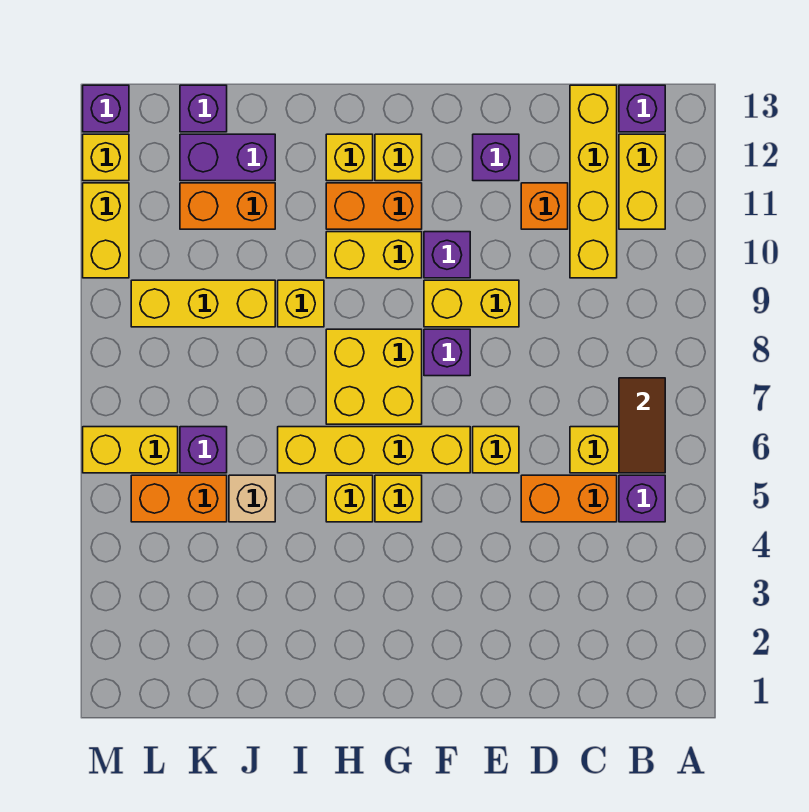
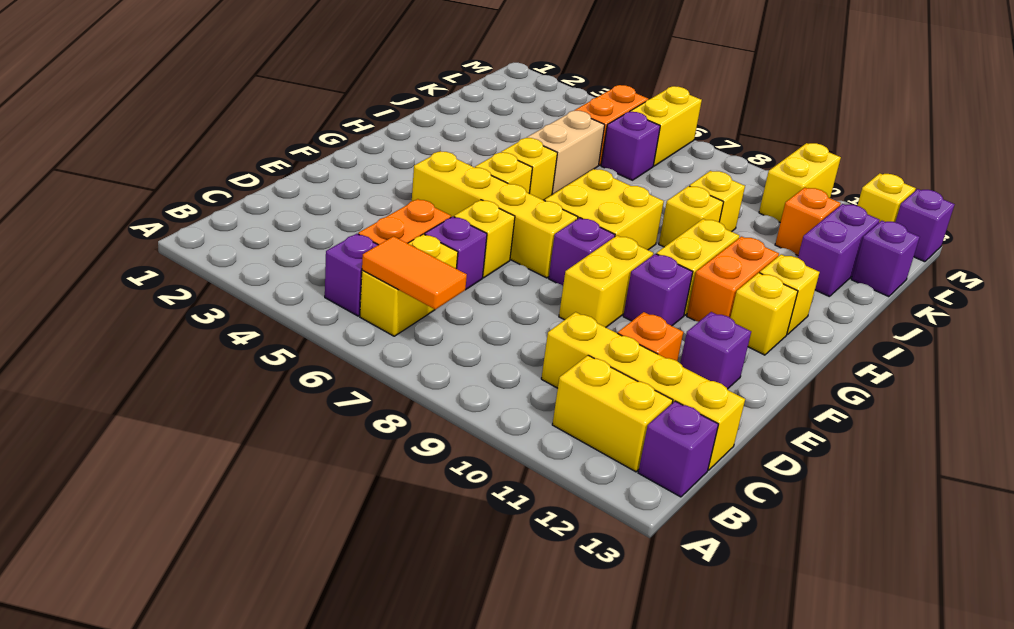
brown 1x2 tile [619,378,665,473] -> orange 1x2 tile [362,236,467,309]
none -> purple 1x1 brick [425,217,487,290]
yellow 1x4 brick [278,427,470,473] -> yellow 1x4 brick turned to [412,151,578,278]
tan 1x1 brick [229,475,275,522] -> tan 1x2 brick [527,110,605,194]
yellow 1x3 brick [131,280,275,327] -> yellow 1x1 brick [689,171,745,232]
orange 1x2 brick [180,183,275,229] -> orange 1x1 brick [775,188,841,255]
yellow 1x2 brick [83,183,129,278] -> yellow 1x2 brick turned to [759,143,841,222]

